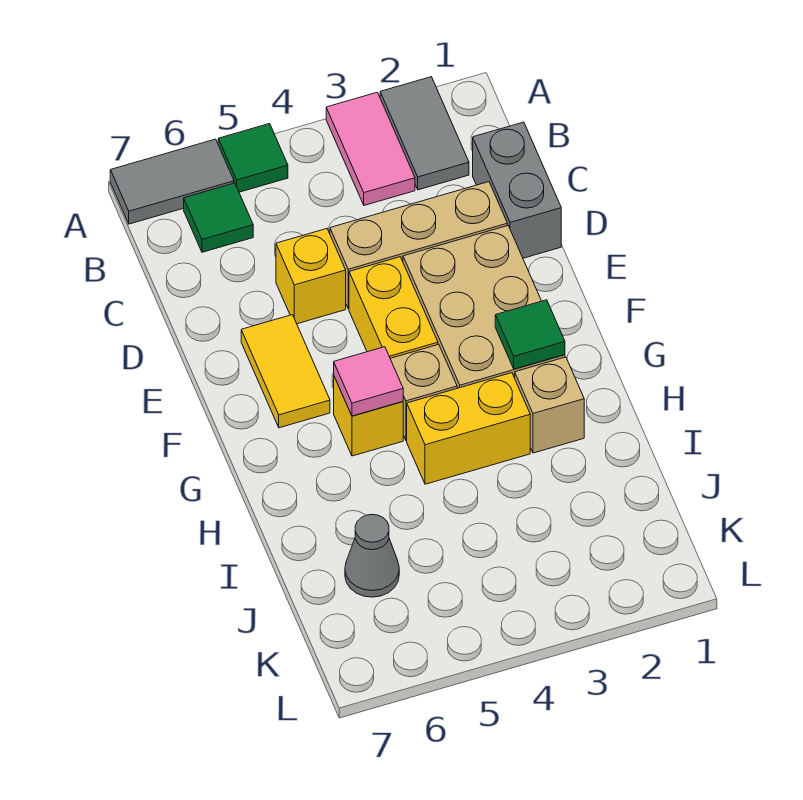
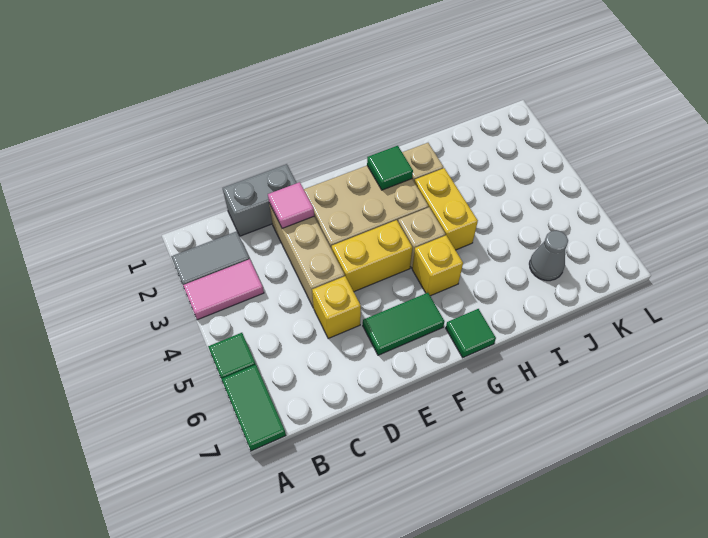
grey 1x2 tile [110,139,234,224] -> green 1x2 tile [222,365,286,451]
green 1x1 tile [184,183,253,252] -> green 1x1 tile moved to [446,309,496,358]
yellow 1x2 tile [241,315,330,428] -> green 1x2 tile [363,293,444,355]
pink 1x1 tile [334,347,403,416] -> pink 1x1 tile moved to [268,182,314,228]

